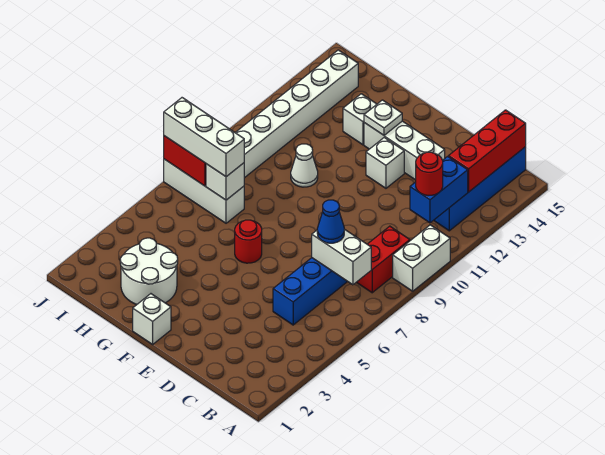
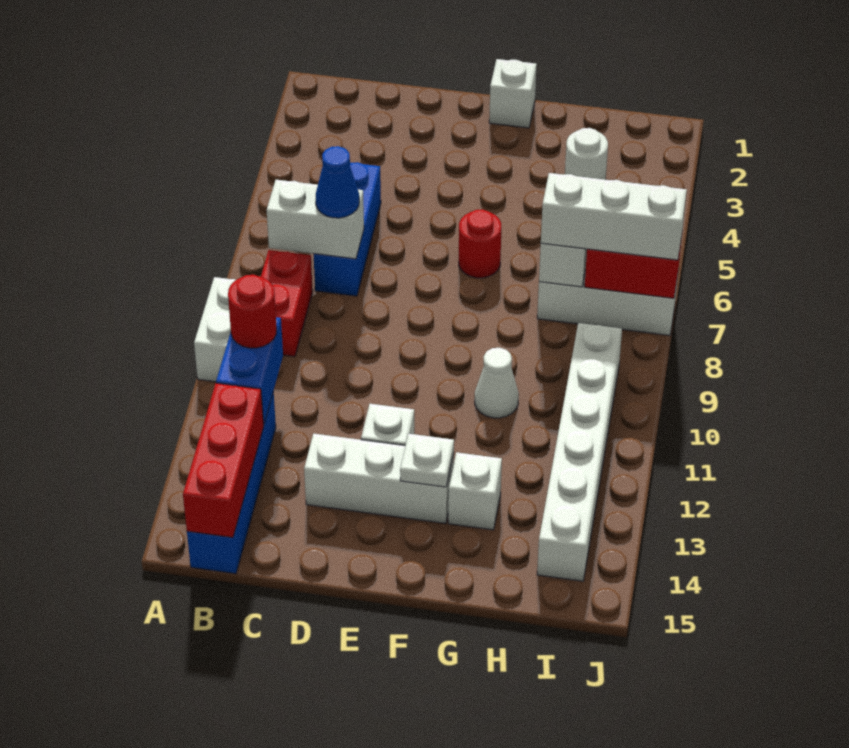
white 2x2 round brick [120,238,178,305] -> white 1x1 round brick [565,128,608,180]

